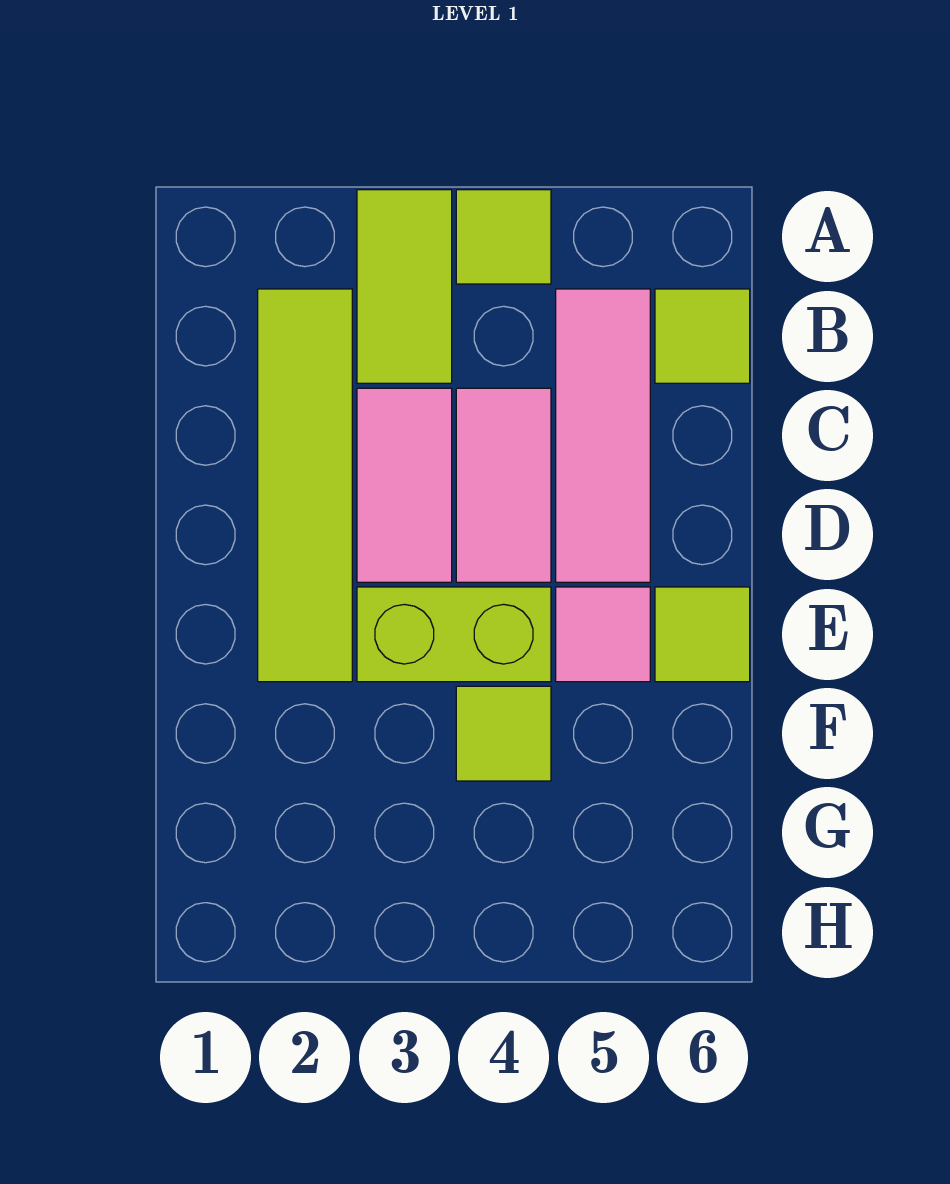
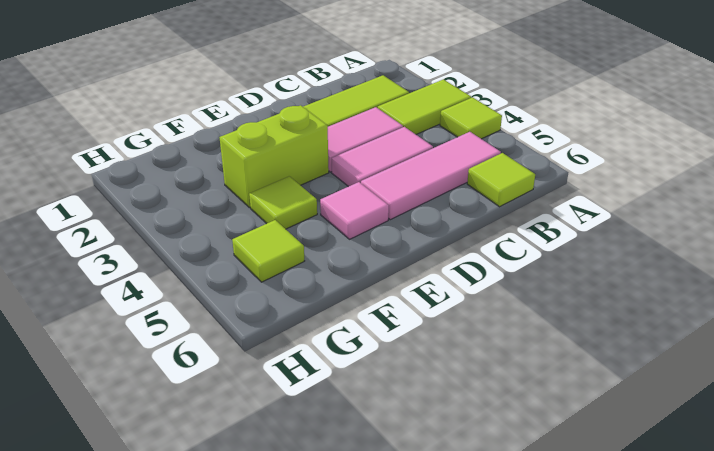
lime 1x2 brick [357,587,551,682] -> lime 1x2 brick turned to [219,105,329,208]
lime 1x1 tile [655,587,750,682] -> lime 1x1 tile moved to [232,220,304,282]

